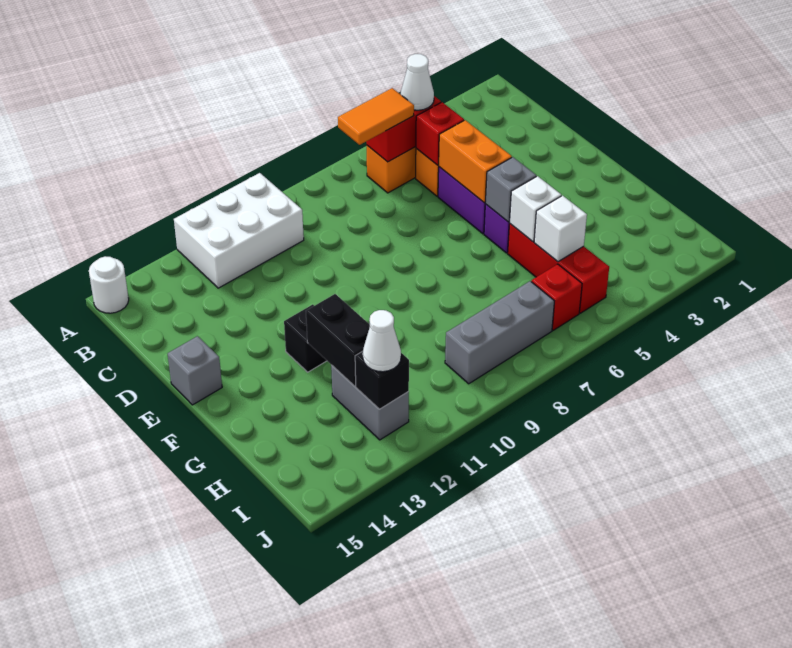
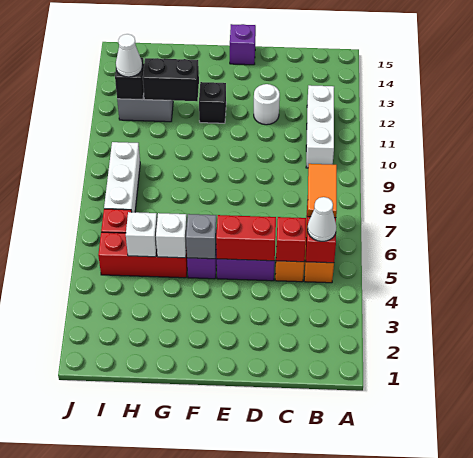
white 2x3 brick [174,173,304,288] -> white 1x3 brick [306,85,334,168]
white 1x1 round brick [89,256,129,313] -> white 1x1 round brick moved to [254,84,280,125]
orange 1x2 brick [439,120,512,203] -> red 1x2 brick [216,215,276,261]
grey 1x1 brick [168,336,222,405] -> purple 1x1 brick [230,24,256,65]
grey 1x3 brick [445,281,554,384] -> white 1x3 brick [104,142,140,212]

